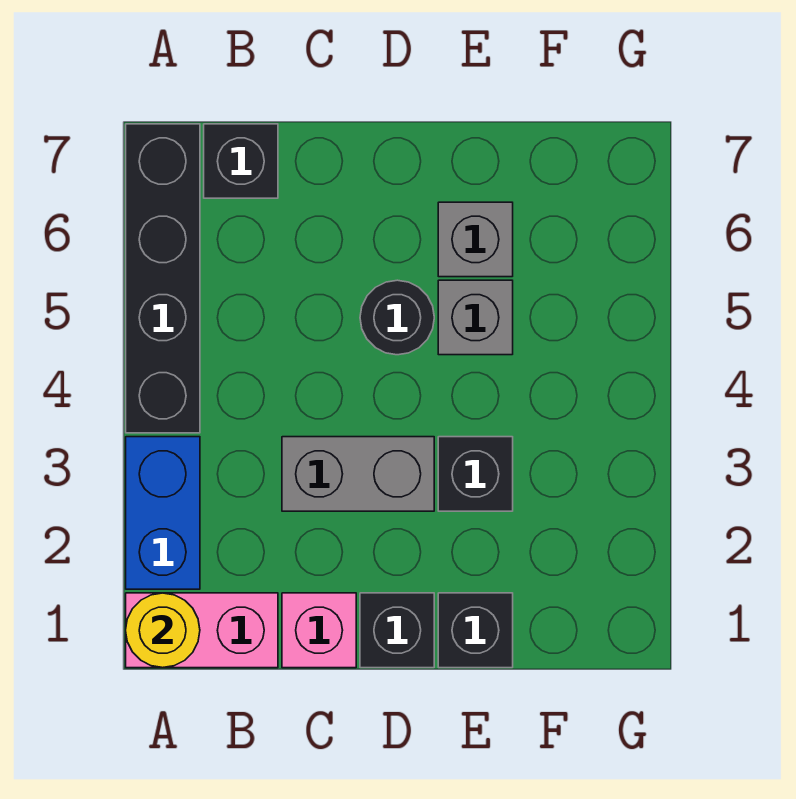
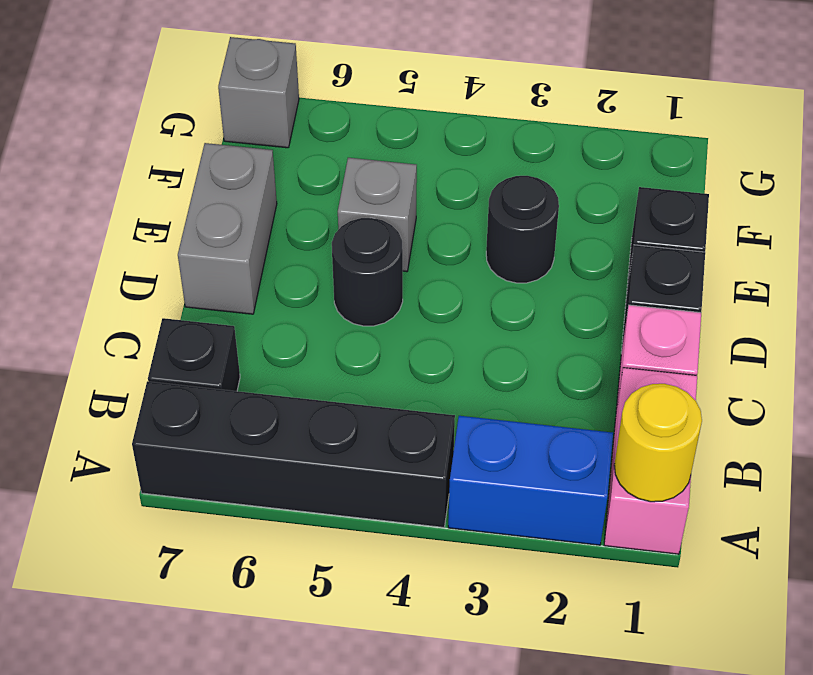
grey 1x2 brick [282,437,434,511] -> grey 1x2 brick moved to [178,143,277,314]
black 1x1 brick [438,437,513,511] -> black 1x1 round brick [486,176,559,283]
grey 1x1 brick [438,202,513,277] -> grey 1x1 brick moved to [218,37,299,148]

